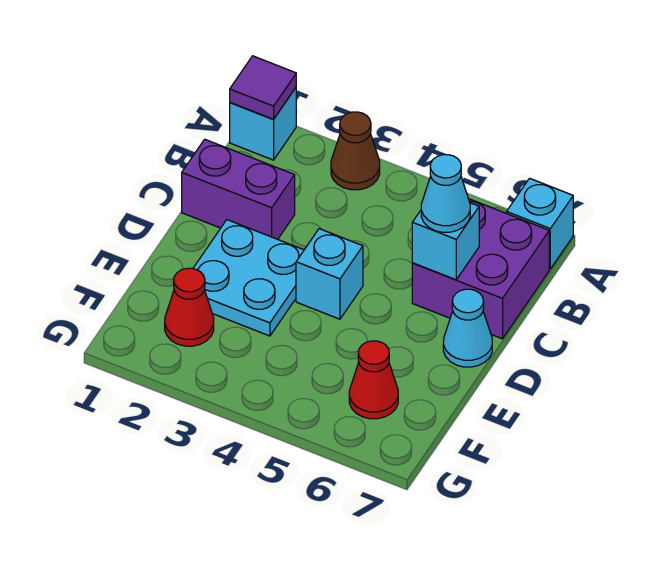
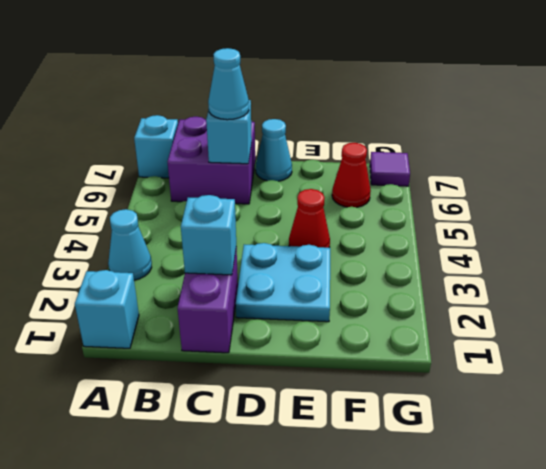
purple 1x1 tile [230,56,296,119] -> purple 1x1 tile moved to [370,152,410,186]
brown 1x1 cone [331,112,380,190] -> cyan 1x1 cone [108,209,152,280]
cyan 1x1 brick [296,229,363,319] -> cyan 1x1 brick moved to [181,195,236,275]
red 1x1 cone [165,268,214,346] -> red 1x1 cone moved to [289,189,330,248]

